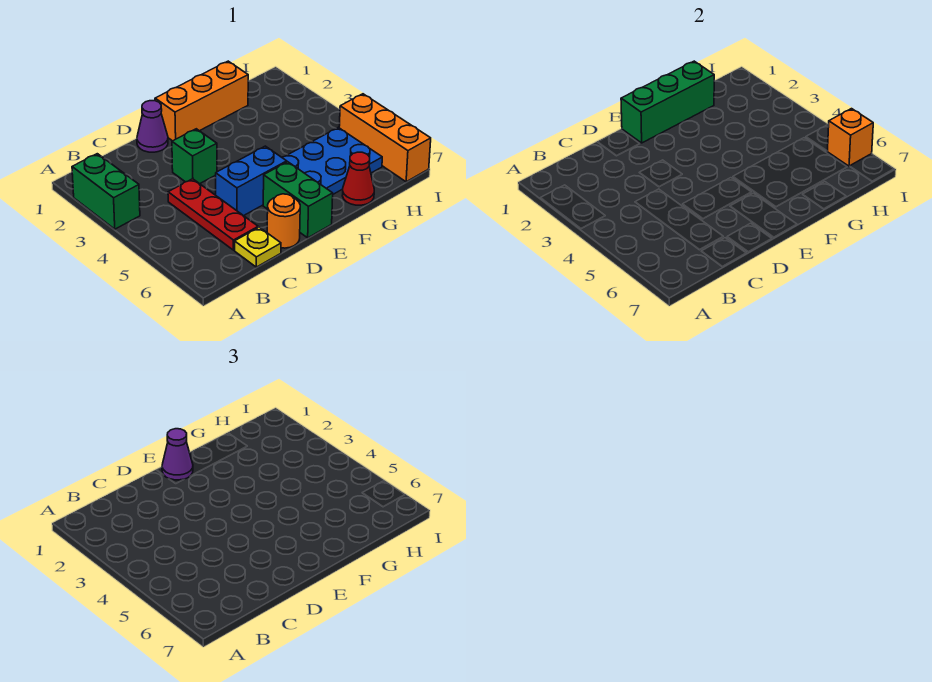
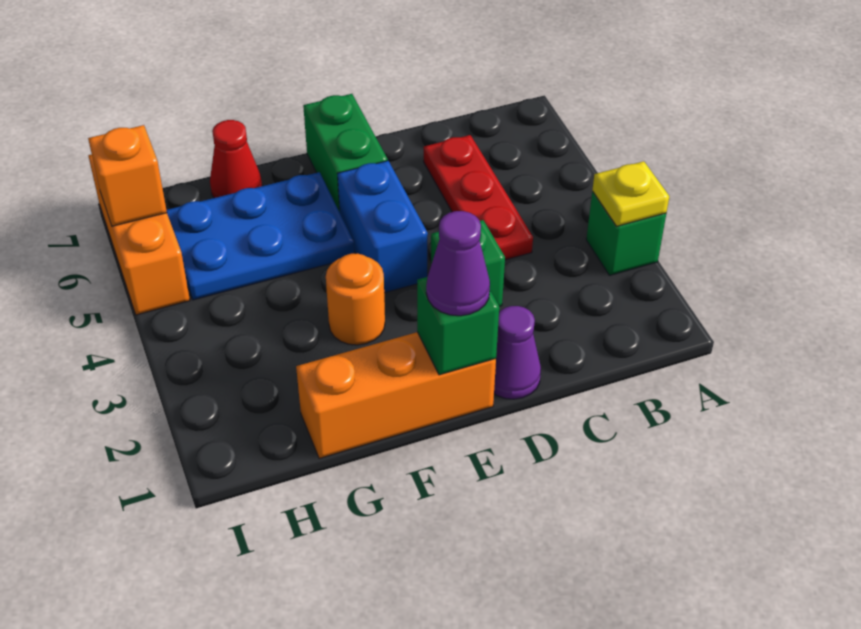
green 1x2 brick [72,154,140,229] -> green 1x1 brick [586,192,666,275]
yellow 1x1 plate [235,227,281,267] -> yellow 1x1 plate moved to [592,161,669,226]
blue 1x2 brick [216,146,287,216] -> blue 1x2 brick turned to [338,161,428,293]
orange 1x1 round brick [267,194,300,248] -> orange 1x1 round brick moved to [326,254,385,345]
green 1x3 brick [621,61,714,143] -> green 1x1 brick [417,277,499,375]

